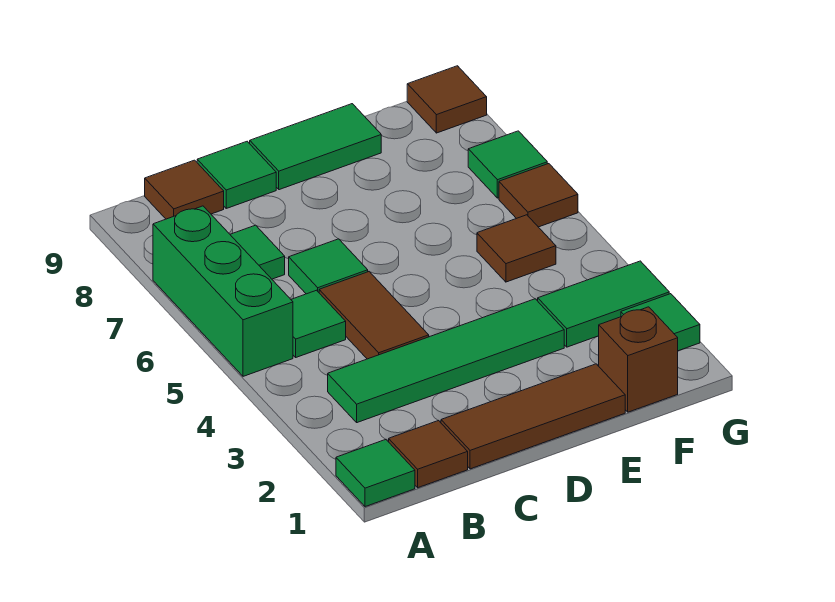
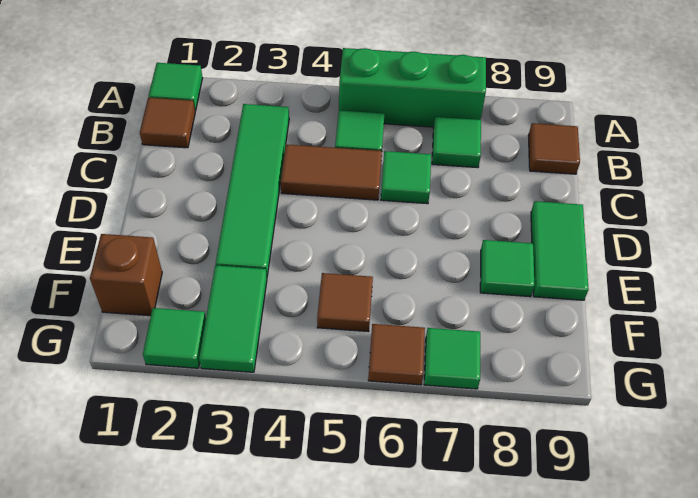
brown 1x3 tile [441,364,625,469] -> none
green 1x1 tile [197,141,276,208] -> green 1x1 tile moved to [480,240,534,297]
brown 1x1 tile [407,66,487,133] -> none

